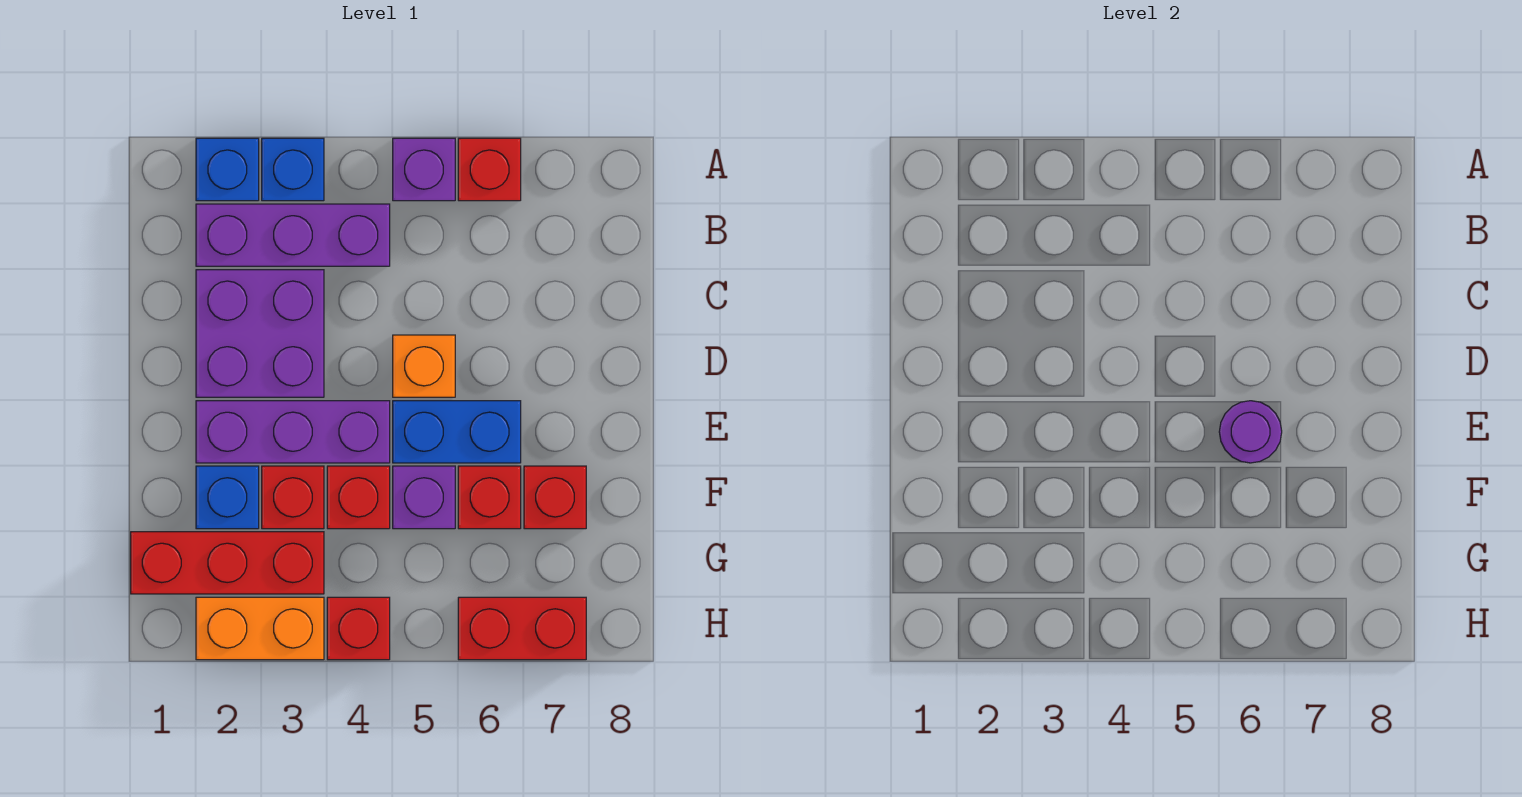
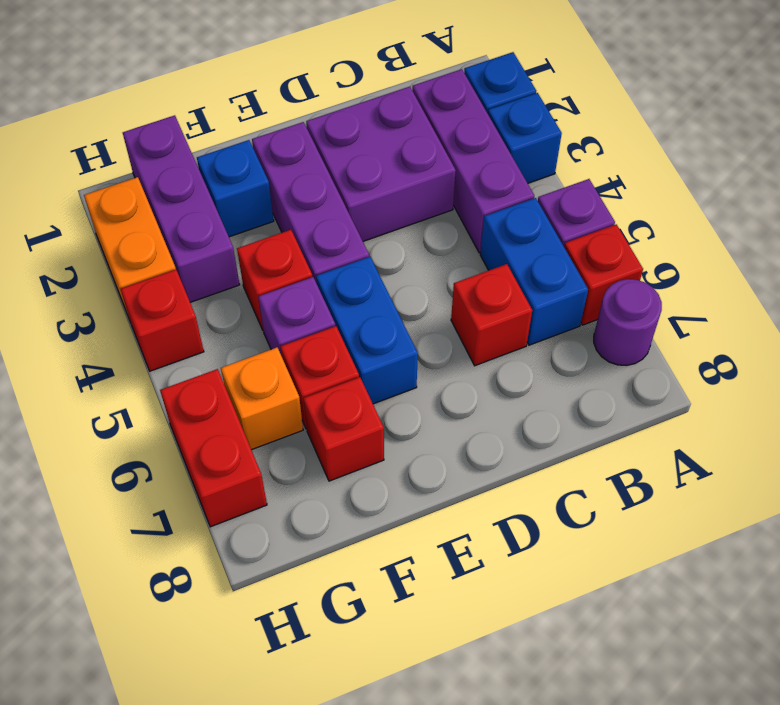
none -> blue 1x2 brick [480,198,588,345]
orange 1x1 brick [393,335,455,397] -> orange 1x1 brick moved to [221,348,303,450]
purple 1x1 round brick [1219,401,1282,463] -> purple 1x1 round brick moved to [594,279,662,366]
red 1x1 brick [262,466,324,529] -> red 1x1 brick moved to [451,264,532,366]
red 1x3 brick [131,532,324,594] -> purple 1x3 brick [123,115,240,302]

